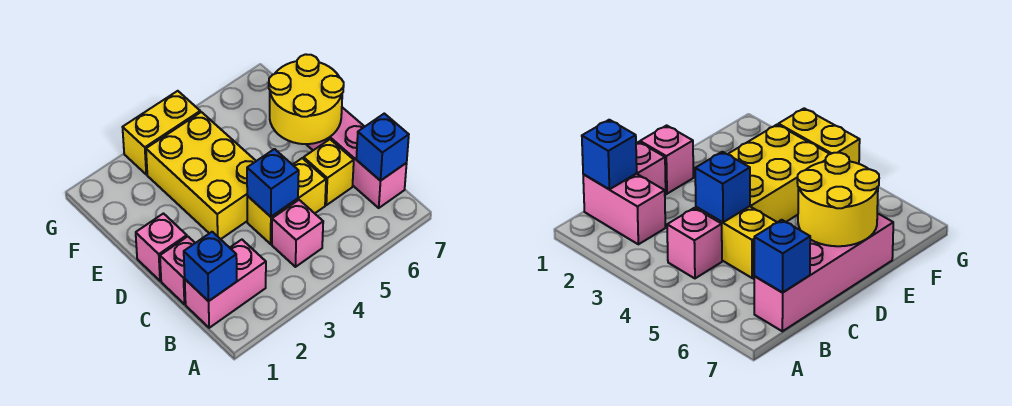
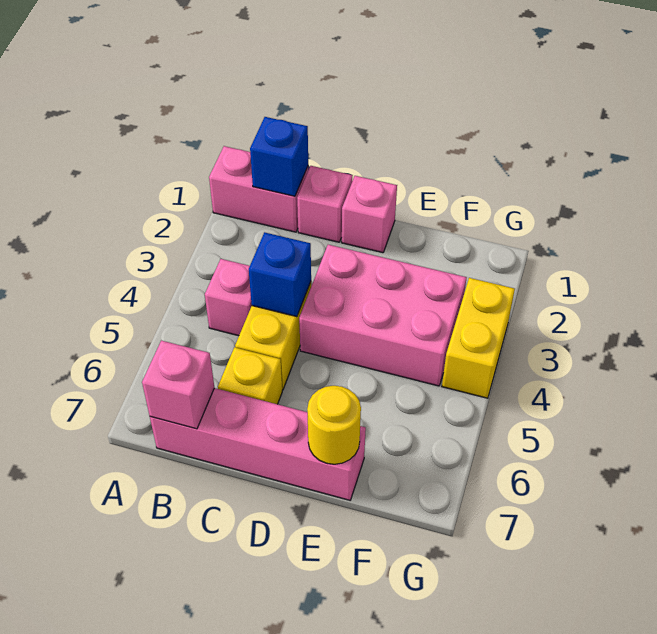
pink 1x2 brick [185,240,266,328] -> pink 1x2 brick turned to [209,146,308,232]
blue 1x1 brick [356,114,409,181] -> pink 1x1 brick [142,341,214,429]
yellow 2x3 brick [146,112,256,239] -> pink 2x3 brick [299,245,467,386]
yellow 2x2 round brick [269,54,344,144] -> yellow 1x1 round brick [307,386,361,464]

